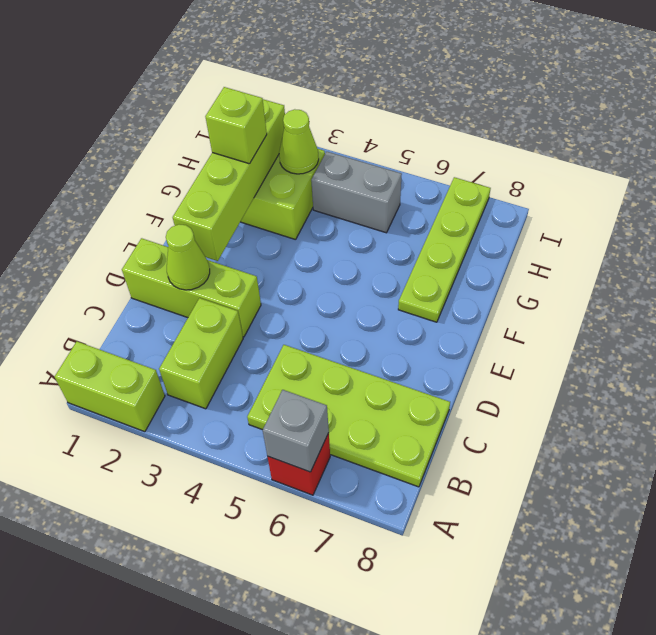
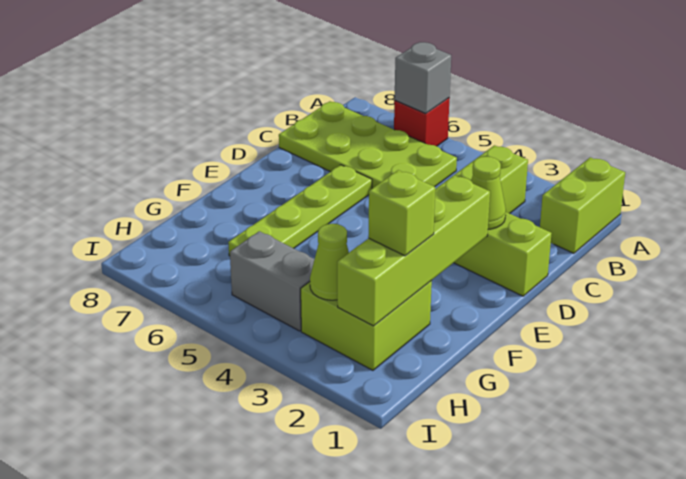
lime 1x2 brick [55,342,165,432] -> lime 1x2 brick turned to [540,157,625,253]
lime 1x4 plate [398,177,491,322] -> lime 1x4 plate moved to [228,165,372,256]

